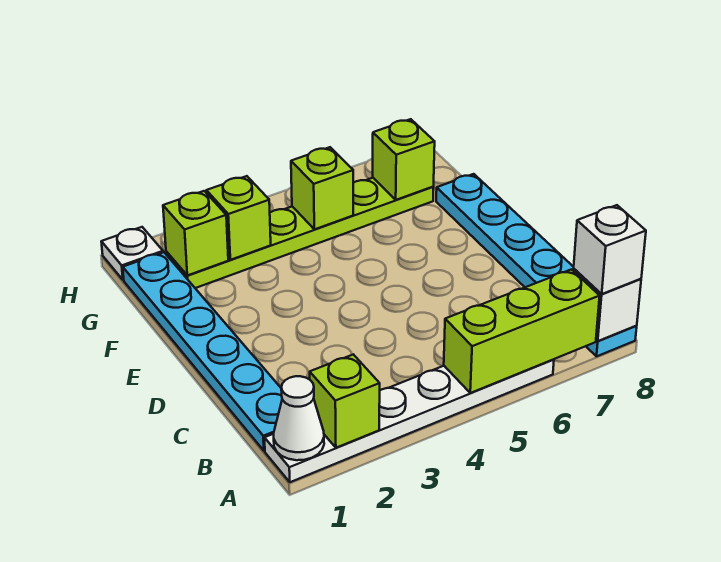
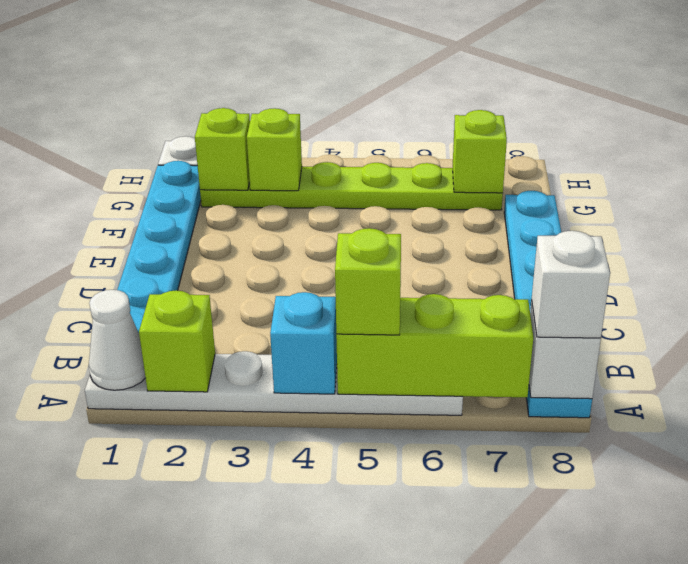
none -> cyan 1x1 brick [270,292,337,394]
lime 1x1 brick [291,147,353,229] -> lime 1x1 brick moved to [335,228,401,335]

